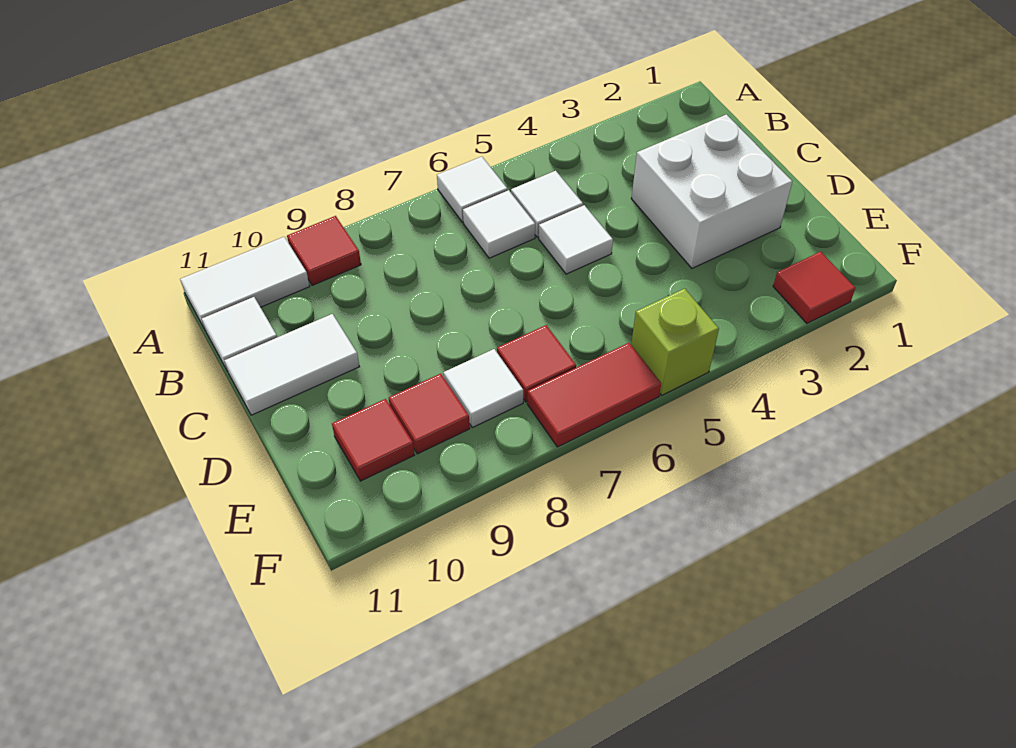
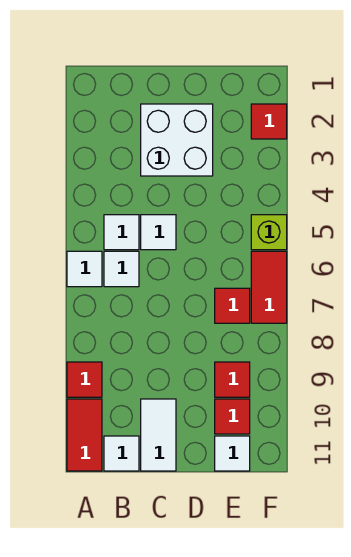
white 1x2 tile [180,237,310,329] -> red 1x2 tile [67,399,102,471]
white 1x1 tile [443,349,523,428] -> white 1x1 tile moved to [215,436,250,471]

